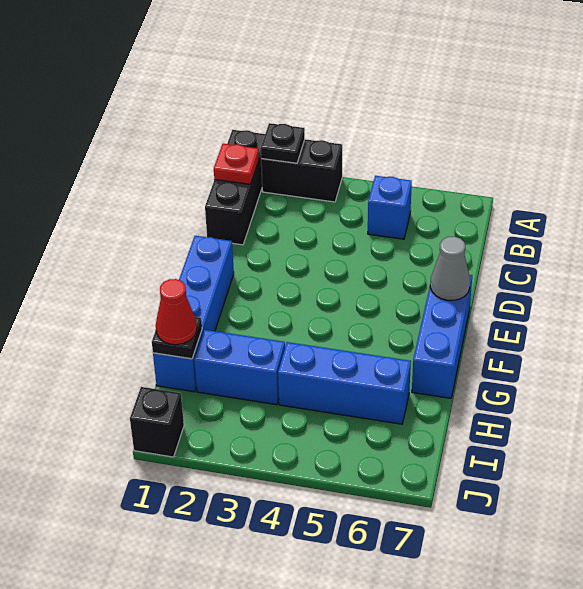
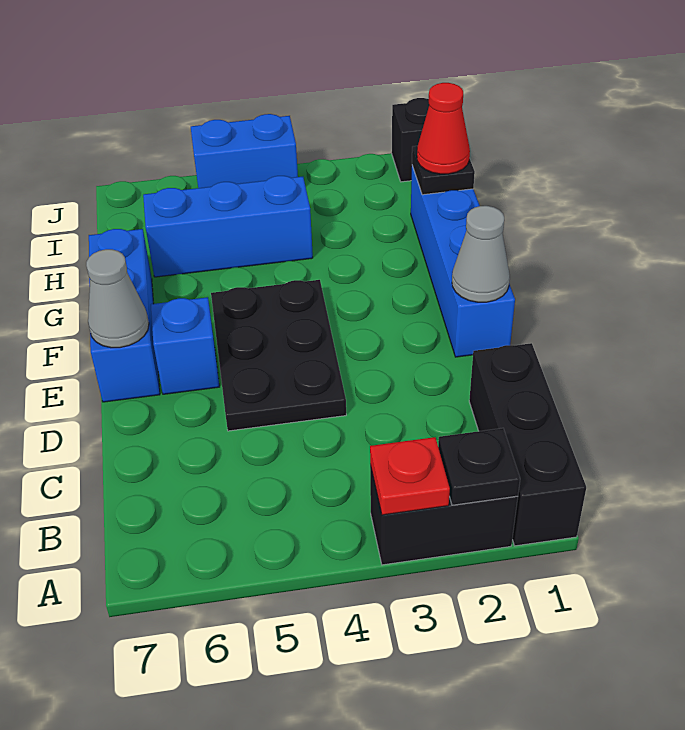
red 1x1 plate [214,144,259,184] -> red 1x1 plate moved to [370,437,450,515]
blue 1x1 brick [368,176,412,239] -> blue 1x1 brick moved to [151,297,219,394]
none -> black 2x3 plate [211,280,346,431]
none -> grey 1x1 cone [452,206,510,302]
blue 1x2 brick [194,330,285,405] -> blue 1x2 brick moved to [191,114,298,188]

